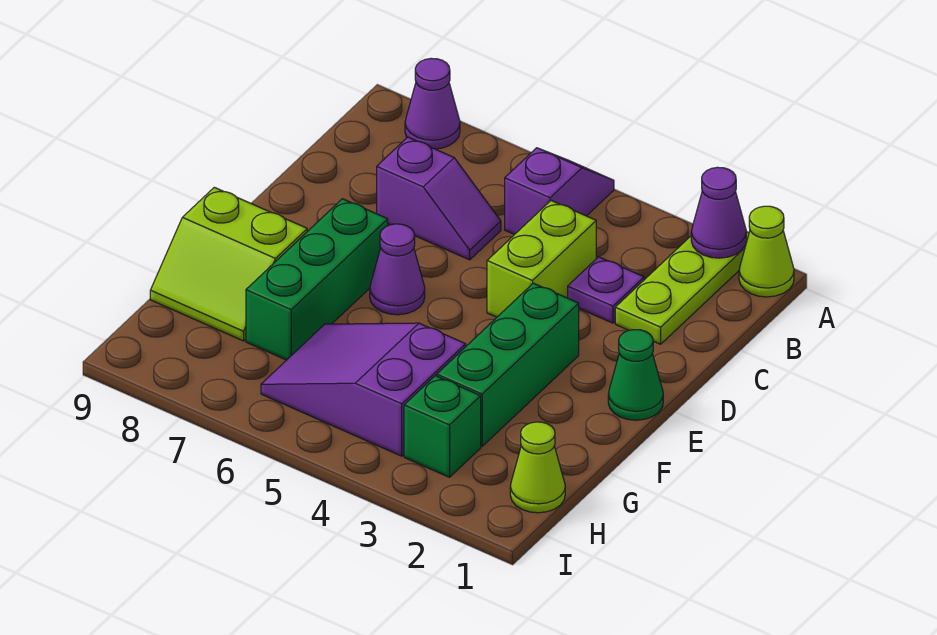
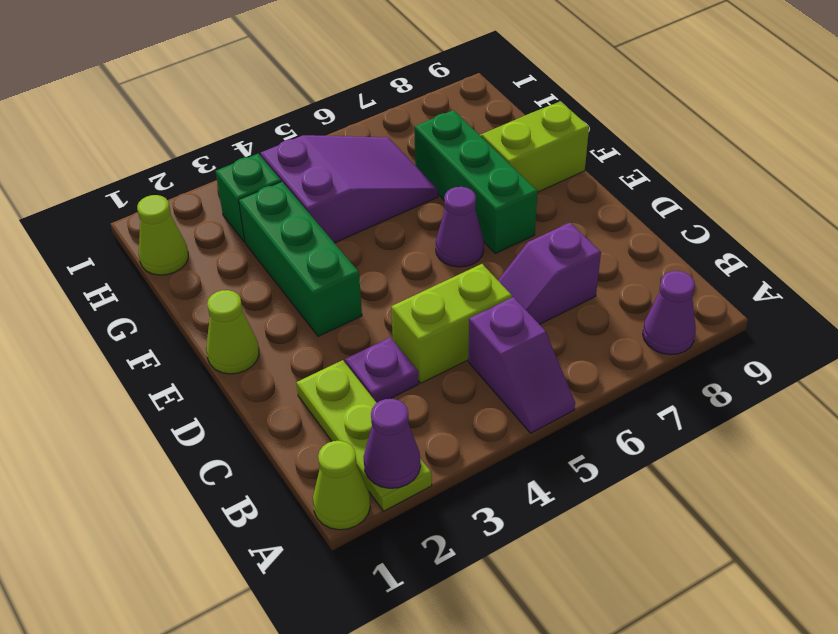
lime 1x2 brick [487,201,596,317] -> lime 1x2 brick turned to [391,264,512,383]
green 1x1 cone [608,330,663,420] -> lime 1x1 cone [206,290,259,374]

